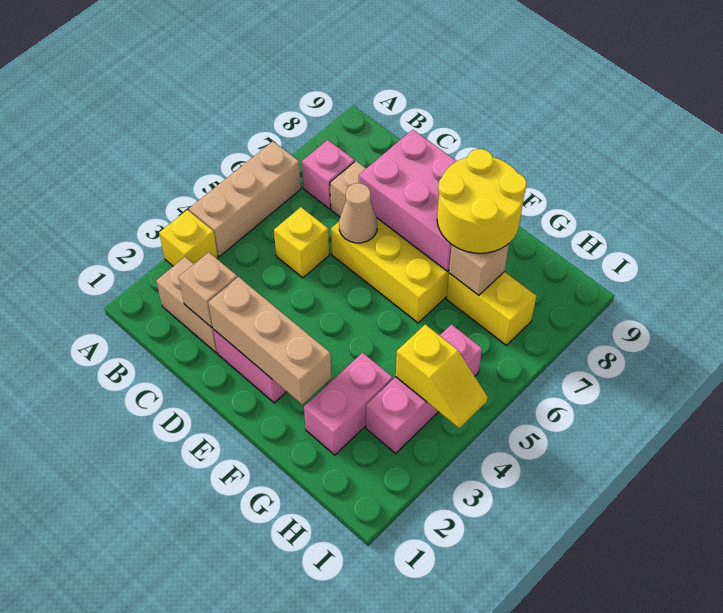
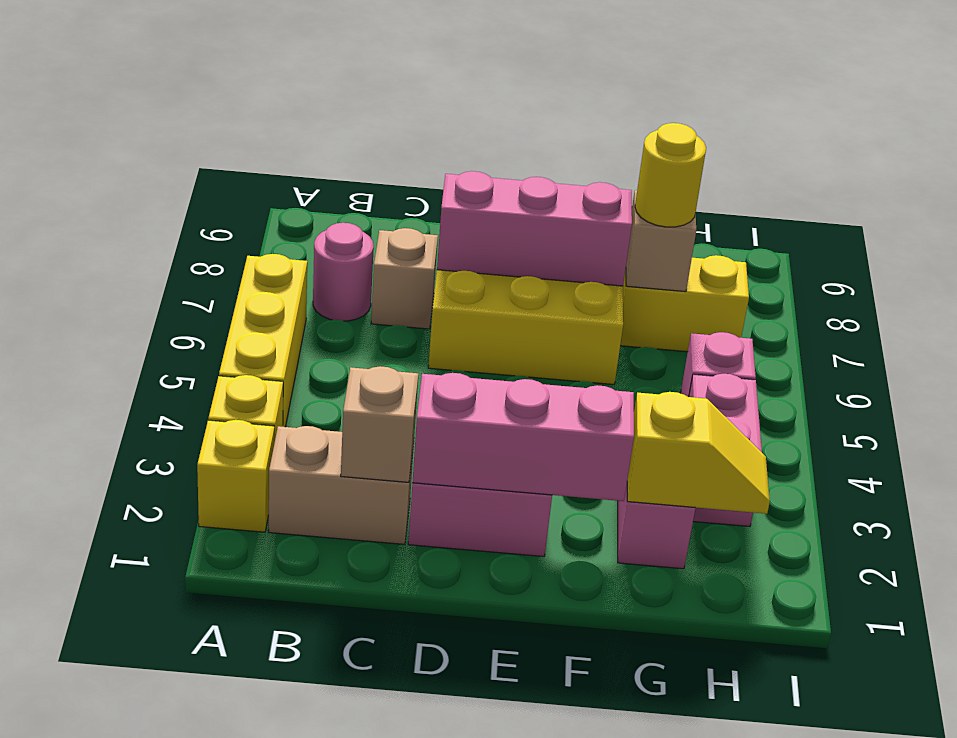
tan 1x3 brick [189,141,301,257] -> yellow 1x3 brick [219,254,307,427]
pink 1x1 brick [302,140,355,209] -> pink 1x1 round brick [313,223,374,321]
yellow 1x1 brick [274,207,329,278] -> yellow 1x1 brick moved to [197,420,274,532]
tan 1x3 brick [208,277,331,405] -> pink 1x3 brick [412,373,634,501]
tan 1x1 cone [339,183,377,243] -> none
pink 2x3 brick [359,130,457,271] -> pink 1x3 brick [437,171,632,286]
yellow 2x2 round brick [437,149,527,253] -> yellow 1x1 round brick [635,123,706,227]
yellow 1x2 slope [396,324,488,428] -> yellow 1x2 slope moved to [627,392,770,514]

